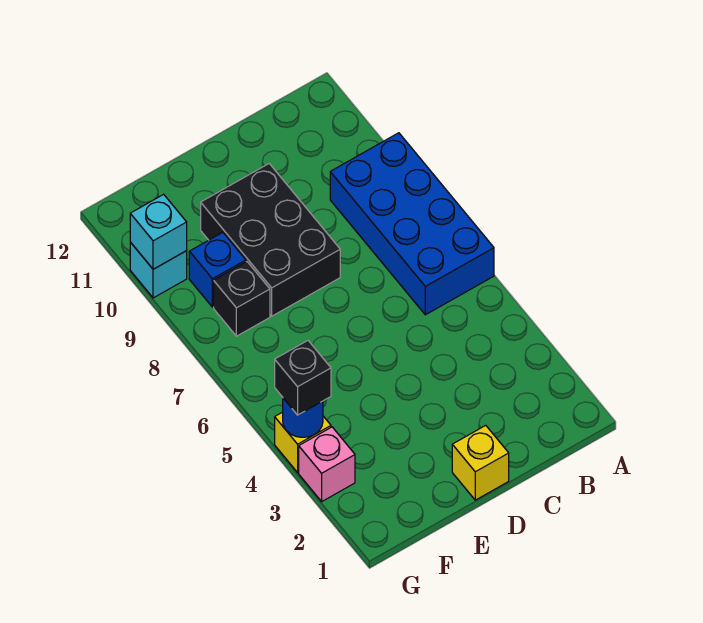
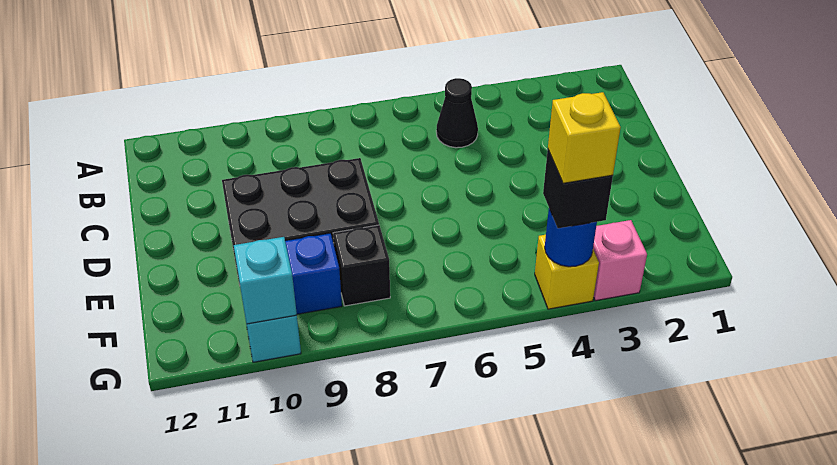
blue 2x4 brick [330,133,494,315] -> none
none -> black 1x1 cone [436,78,478,148]
yellow 1x1 brick [452,425,509,500] -> yellow 1x1 brick moved to [548,92,621,183]

